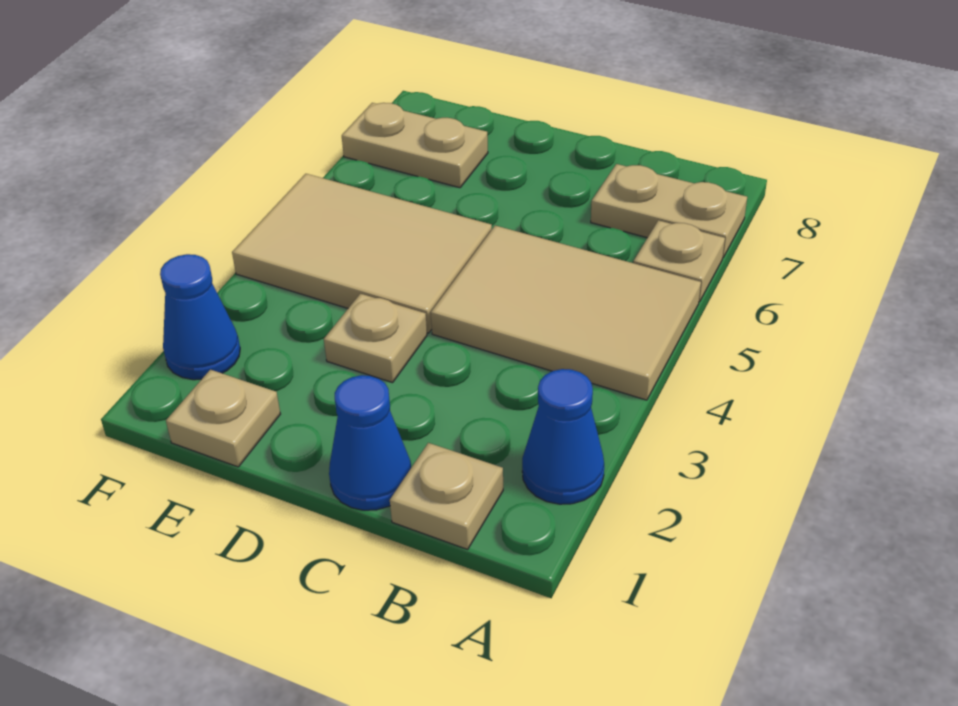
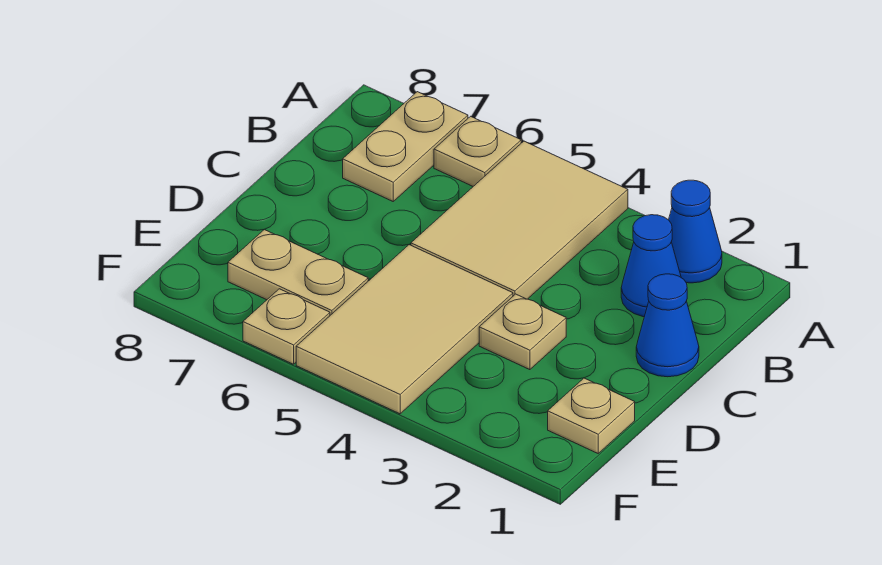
tan 1x1 plate [390,443,503,549] -> tan 1x1 plate moved to [243,289,330,364]
tan 1x2 plate [342,103,488,188] -> tan 1x2 plate turned to [228,230,368,315]
blue 1x1 cone [160,254,240,380] -> blue 1x1 cone moved to [621,215,681,317]

